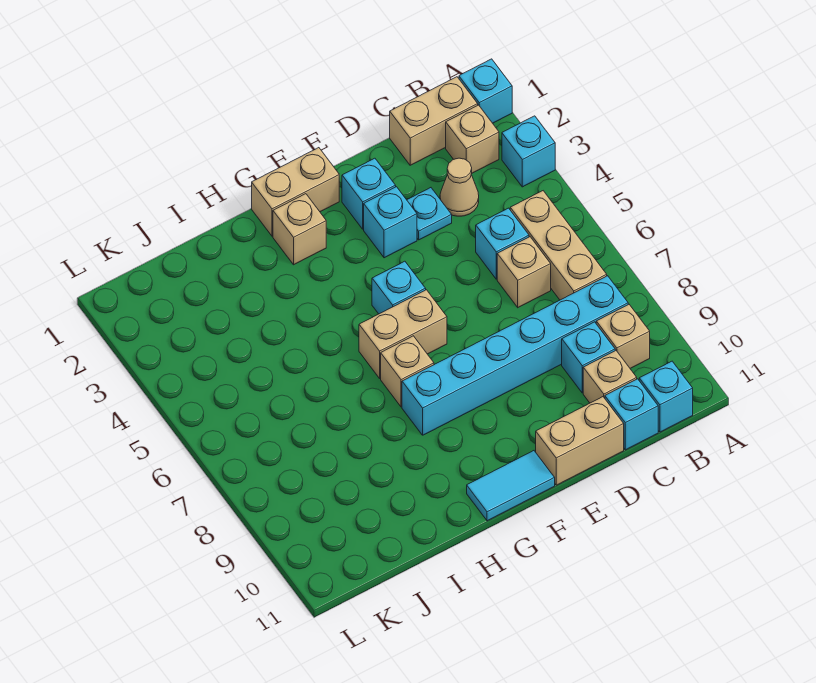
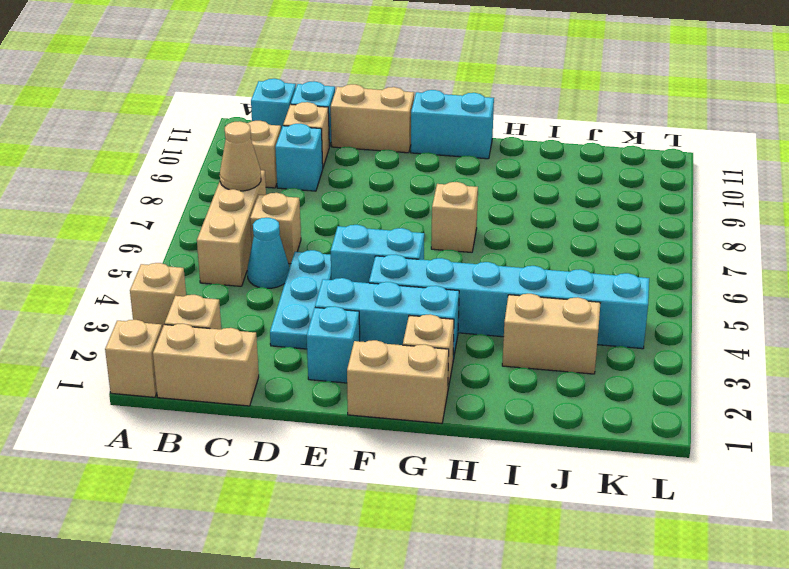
cyan 1x1 brick [459,59,512,123] -> tan 1x1 brick [105,320,162,397]
cyan 1x1 brick [502,116,555,187] -> tan 1x1 brick [130,263,186,328]
cyan 1x6 brick [402,276,628,435] -> cyan 1x6 brick moved to [369,254,649,349]
tan 1x1 cone [440,158,479,216] -> tan 1x1 cone moved to [220,121,261,191]
cyan 1x1 brick [476,208,529,279] -> cyan 1x1 cone [247,218,289,288]
cyan 1x1 plate [407,188,452,240] -> cyan 1x3 plate [270,250,331,349]
cyan 1x1 brick [364,187,417,258] -> cyan 1x3 brick [315,278,459,360]
cyan 1x1 brick [372,261,426,314] -> cyan 1x2 brick [331,225,424,283]
tan 1x2 brick [359,290,447,378] -> tan 1x2 brick moved to [502,294,600,374]
cyan 1x2 tile [467,451,555,521] -> cyan 1x2 brick [411,90,494,159]

